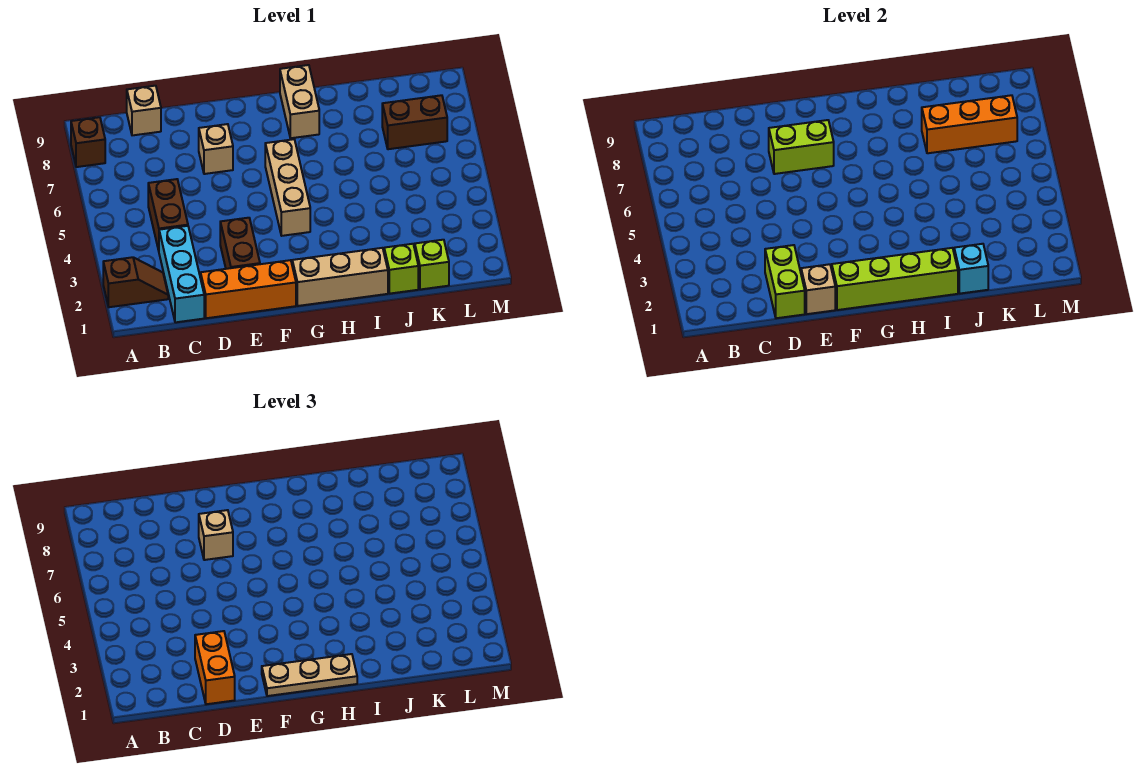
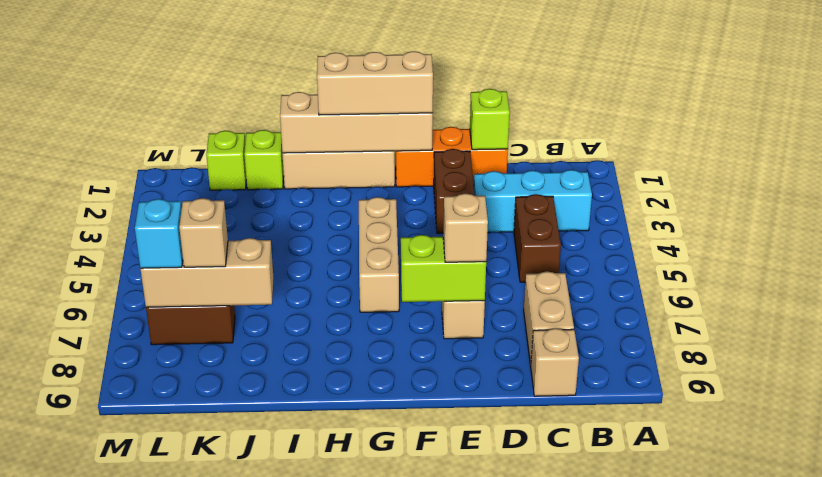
brown 1x2 slope [103,257,168,307] -> none
brown 1x1 brick [71,117,105,167] -> none
cyan 1x3 brick [159,226,204,322] -> cyan 1x3 brick turned to [474,170,592,232]
lime 1x2 brick [765,245,805,318] -> lime 1x1 brick [470,89,510,150]
orange 1x2 brick [195,631,235,704] -> none
tan 1x1 brick [801,264,835,314] -> tan 1x1 brick moved to [179,198,228,267]
lime 1x4 brick [832,248,958,310] -> tan 1x4 brick [280,92,433,153]
tan 1x3 plate [262,654,357,696] -> tan 1x3 brick [317,51,433,115]
tan 1x2 brick [280,65,319,138] -> tan 1x2 brick moved to [524,271,574,365]
cyan 1x1 brick [954,244,988,294] -> cyan 1x1 brick moved to [135,199,183,268]
orange 1x3 brick [922,95,1017,153] -> tan 1x3 brick [141,238,274,307]

